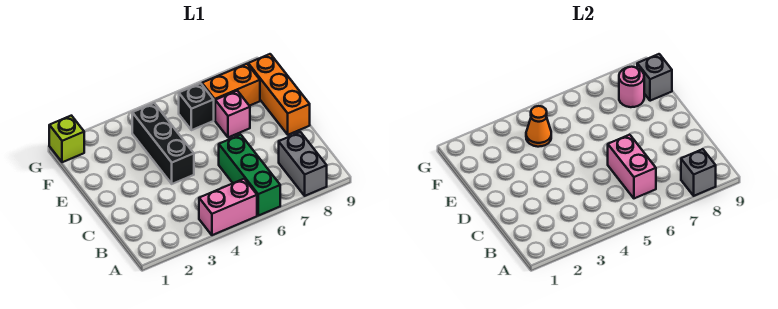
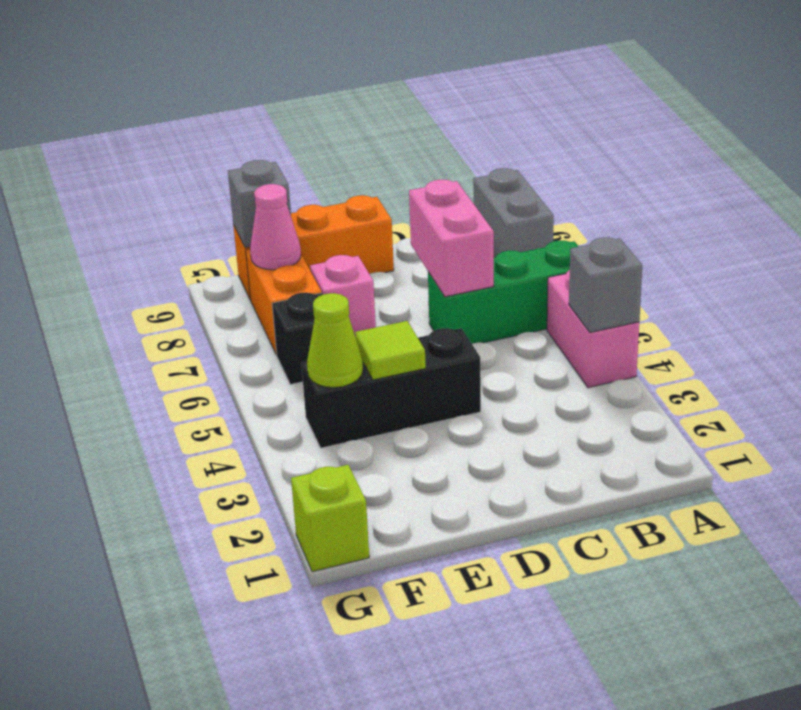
grey 1x2 brick [279,132,327,196] -> grey 1x2 brick turned to [473,168,554,257]
grey 1x1 brick [681,149,716,196] -> grey 1x1 brick moved to [569,237,642,332]
pink 1x2 brick [608,135,656,198] -> pink 1x2 brick turned to [409,180,494,297]
none -> lime 1x1 tile [355,321,426,380]
orange 1x1 cone [526,106,551,147] -> lime 1x1 cone [307,293,363,387]
pink 1x1 round brick [619,67,644,107] -> pink 1x1 cone [250,184,301,270]

